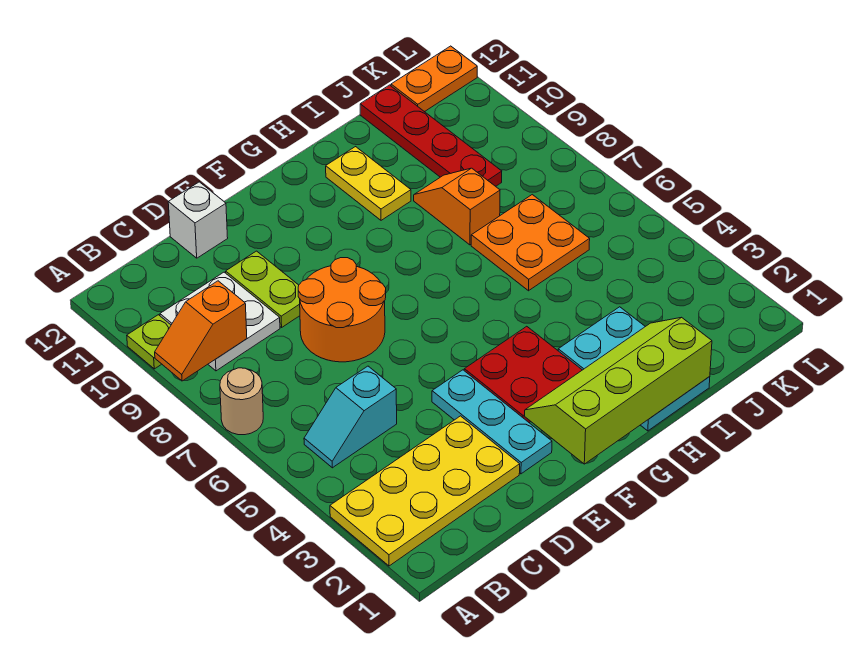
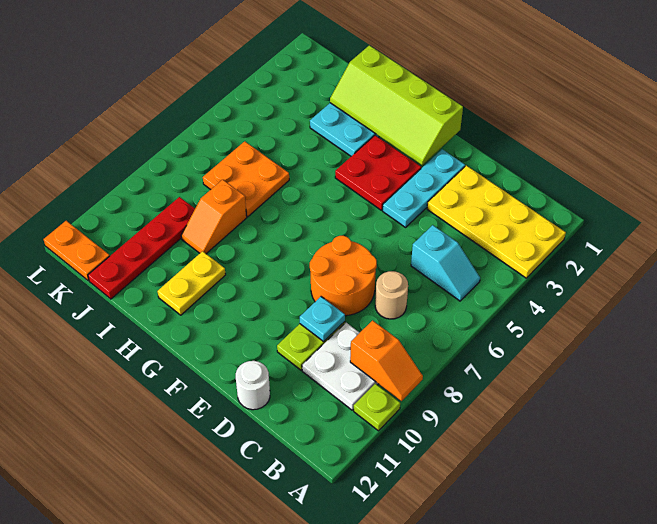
tan 1x1 round brick [220,368,263,435] -> tan 1x1 round brick moved to [375,271,408,319]
none -> cyan 1x1 plate [300,297,345,342]
white 1x1 brick [168,182,228,258] -> white 1x1 round brick [236,361,270,410]

